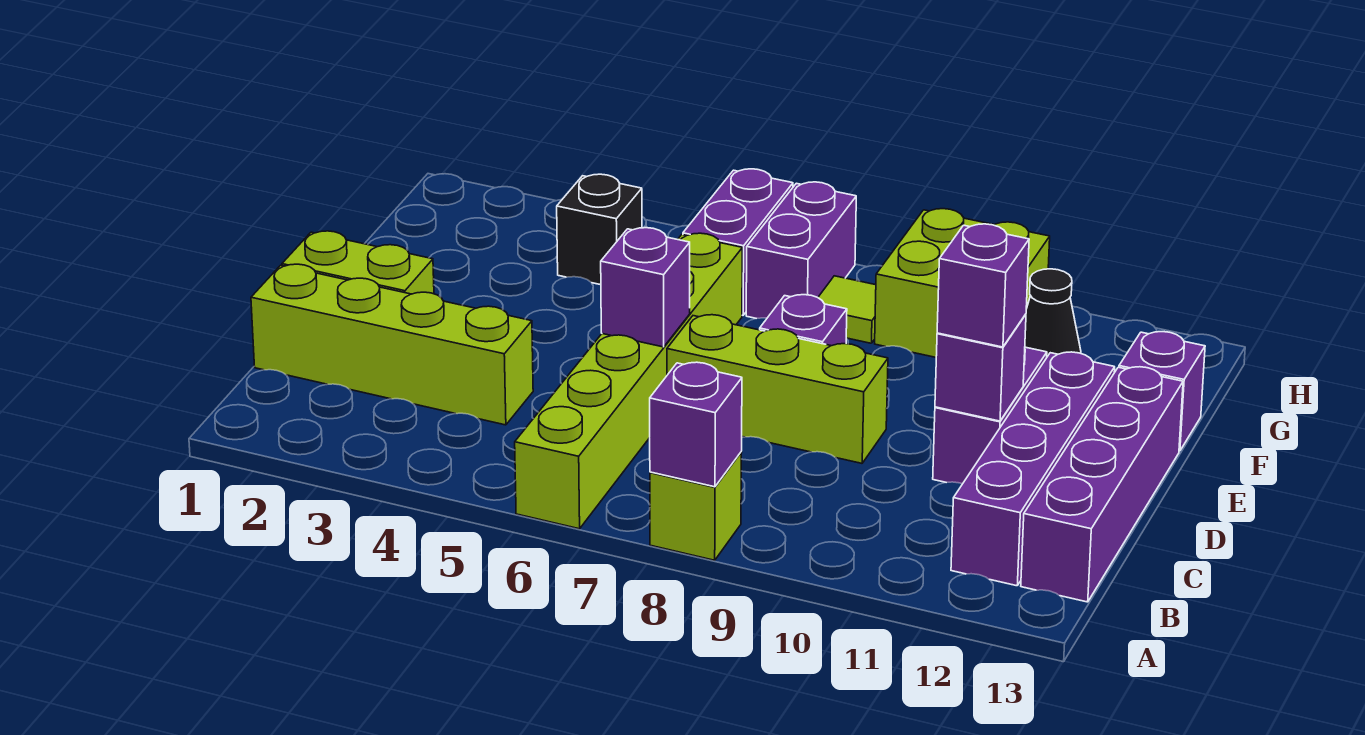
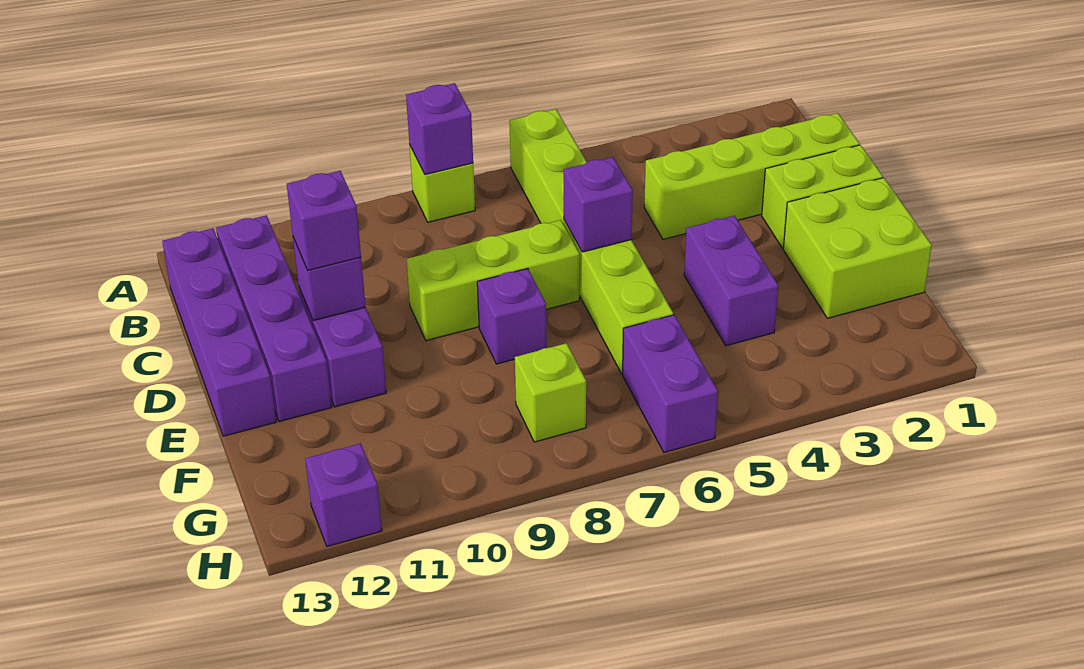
purple 1x1 brick [1119,332,1205,451] -> purple 1x1 brick moved to [305,444,382,546]
black 1x1 brick [557,174,642,285] -> none
purple 1x2 brick [746,182,856,319] -> purple 1x2 brick moved to [684,216,778,346]
lime 1x1 tile [818,276,876,343] -> lime 1x1 brick [515,343,586,442]
lime 2x2 brick [875,209,1050,357] -> lime 2x2 brick moved to [783,178,932,318]
black 1x1 cone [1025,269,1081,357] -> none

